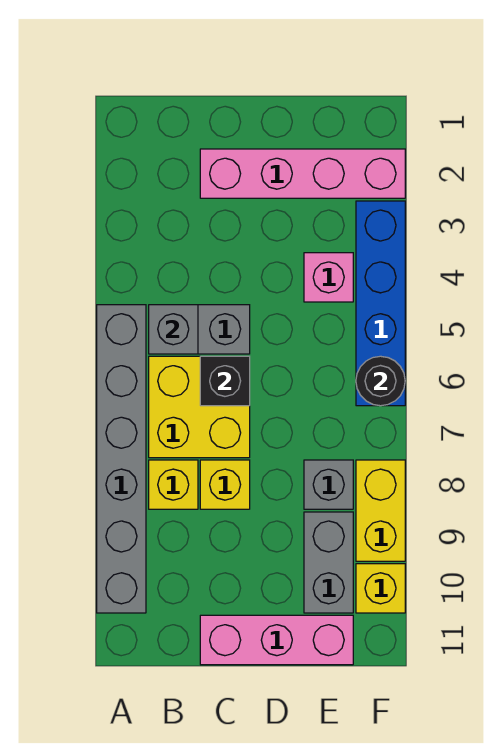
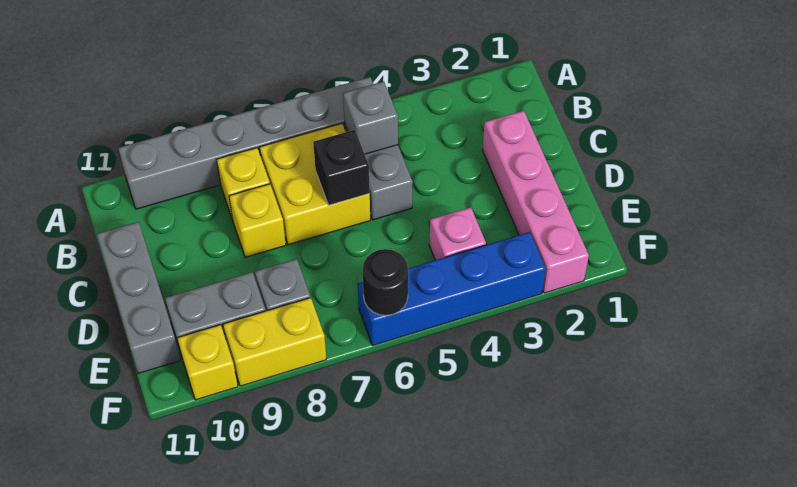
pink 1x3 brick [200,615,353,665] -> grey 1x3 brick [97,222,180,373]

